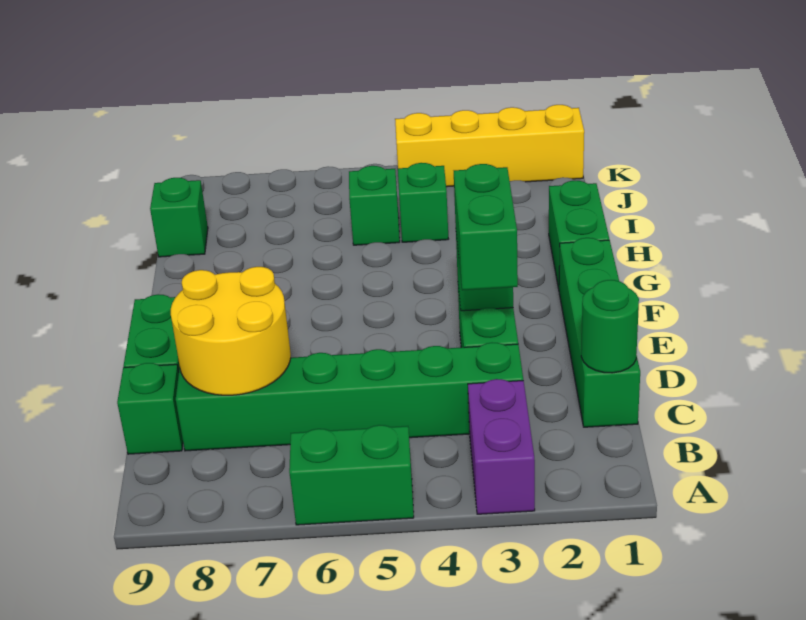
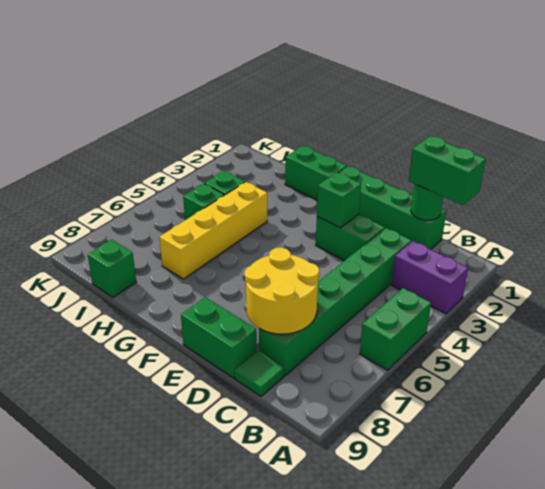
green 1x1 brick [117,363,183,454] -> green 1x1 tile [235,351,284,397]
green 1x2 brick [454,164,518,290] -> green 1x2 brick moved to [409,136,486,205]
yellow 1x4 brick [395,105,584,187] -> yellow 1x4 brick moved to [159,182,267,279]

